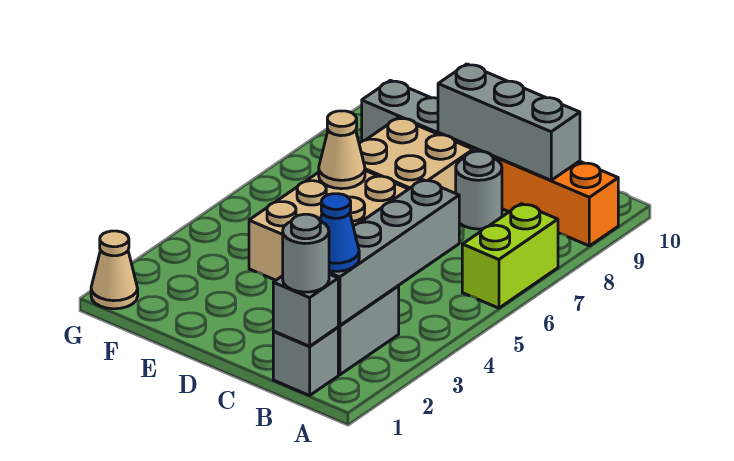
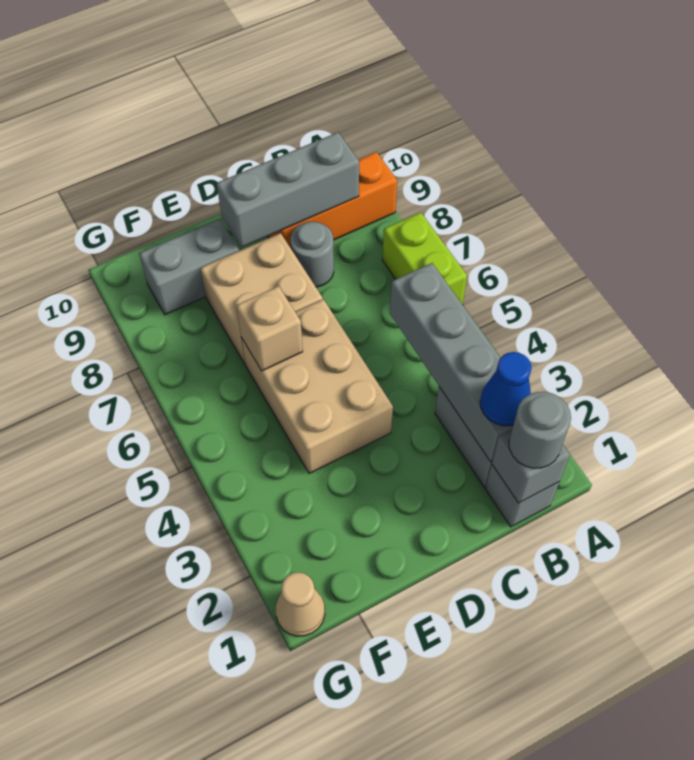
tan 1x1 cone [319,111,365,189] -> tan 1x1 brick [236,286,303,371]

